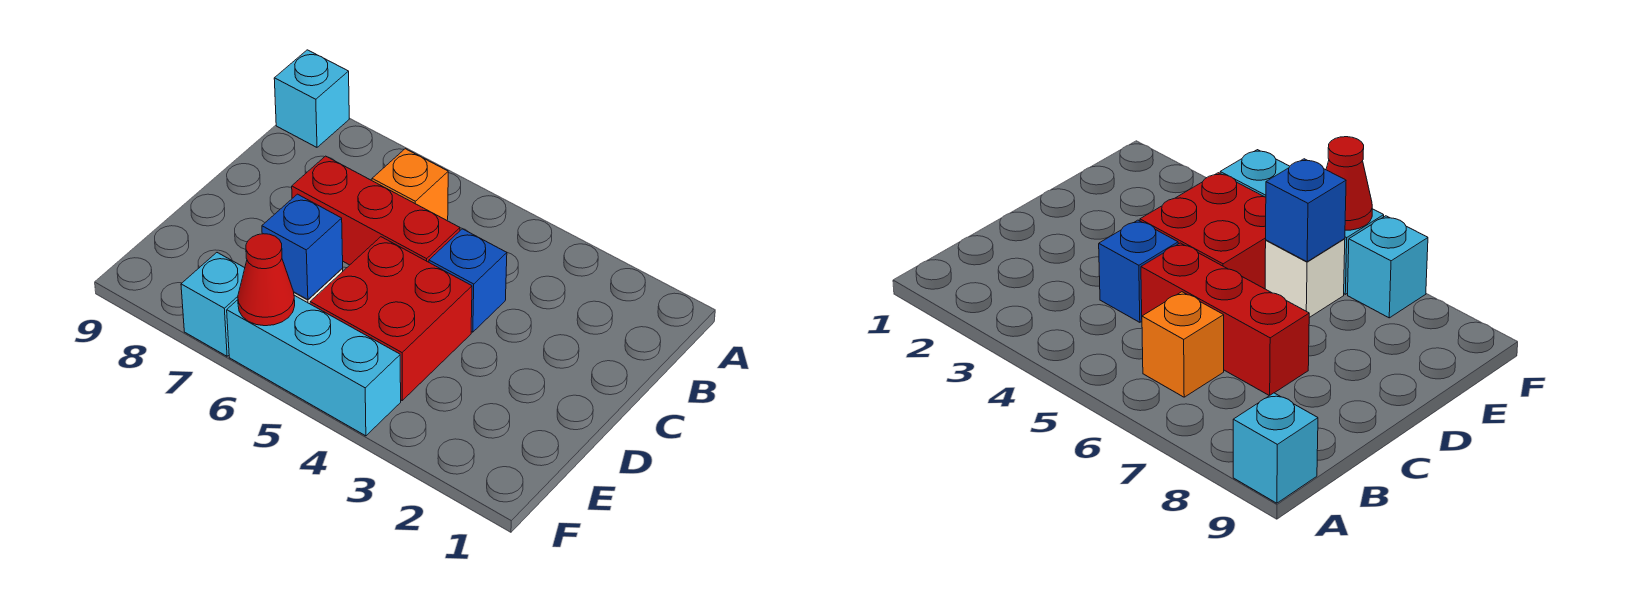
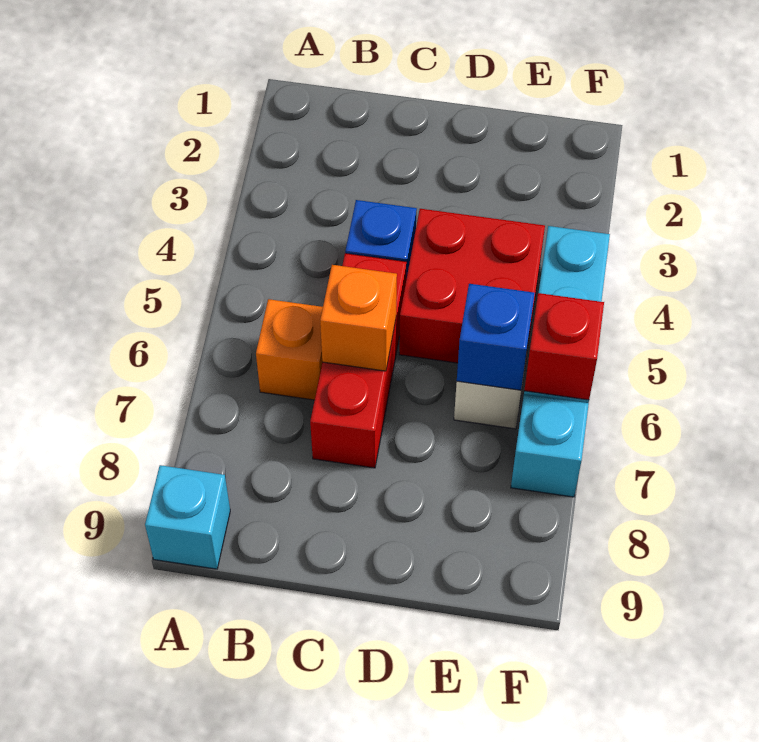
none -> orange 1x1 brick [320,265,397,371]
red 1x1 cone [238,234,295,326] -> red 1x1 brick [524,293,604,400]

